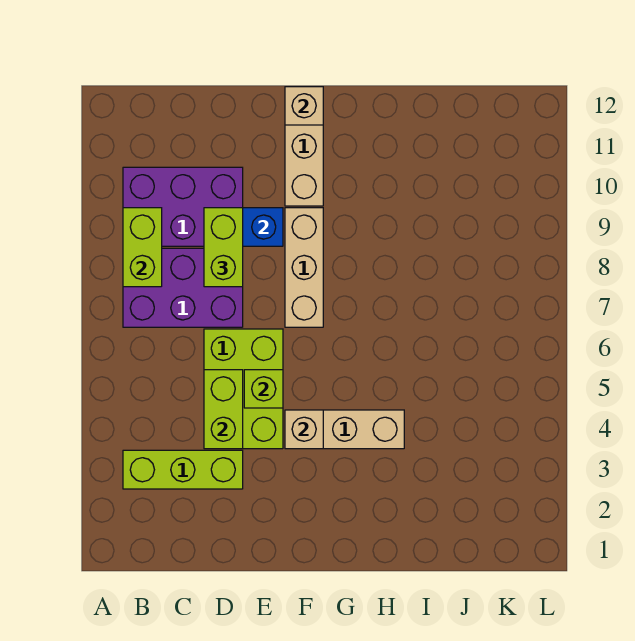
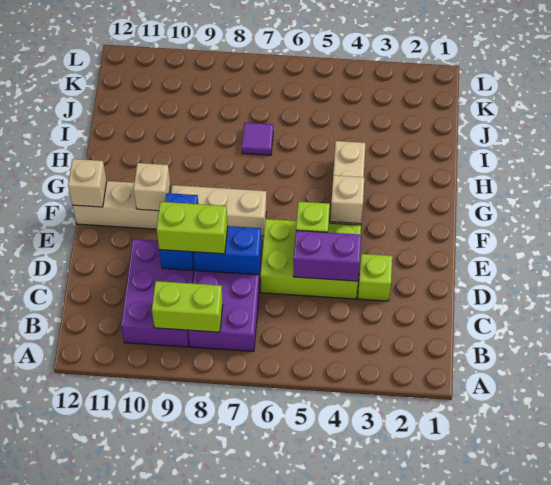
lime 1x3 brick [123,450,243,489] -> lime 1x1 brick [358,254,392,301]
lime 1x2 brick [204,370,243,449] -> purple 1x2 brick [293,230,361,281]
none -> blue 1x2 brick [193,226,261,275]
none -> tan 1x1 brick [134,163,170,211]
none -> purple 1x1 tile [242,123,273,155]

